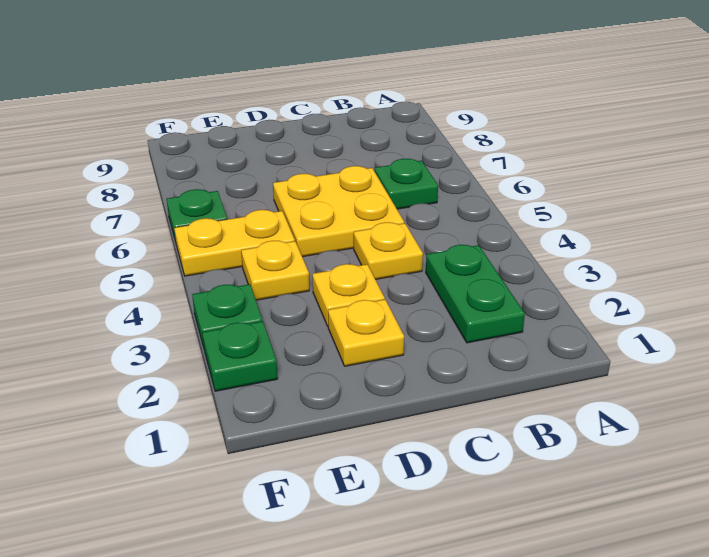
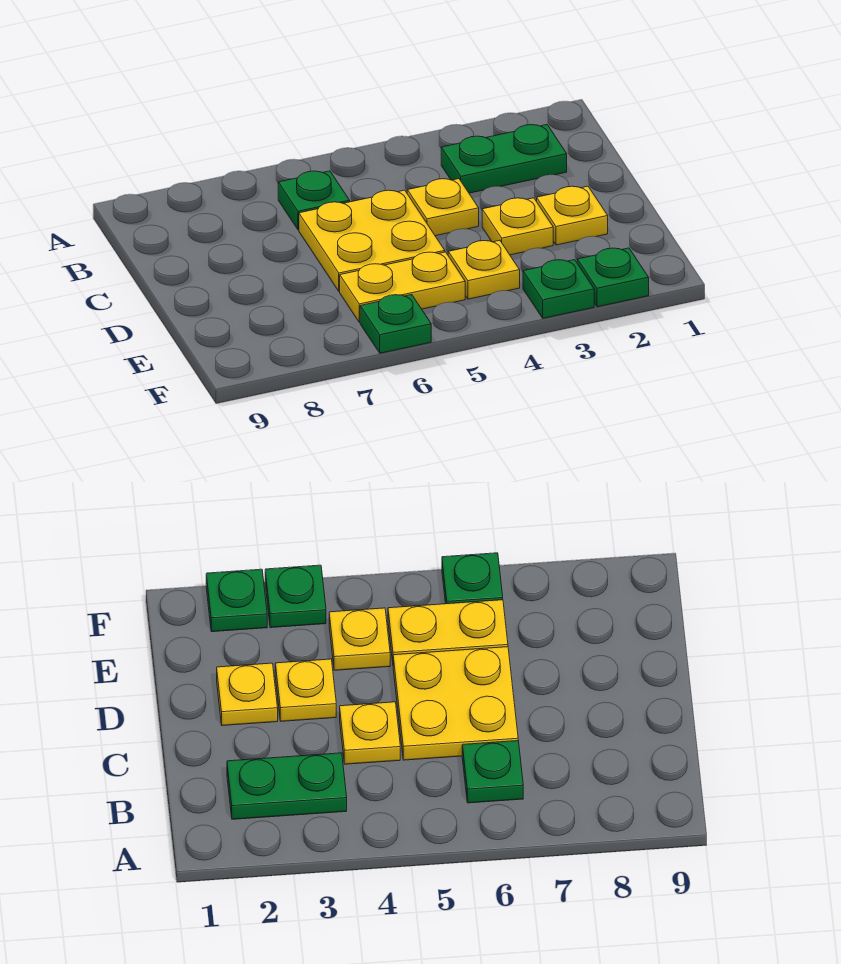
yellow 1x2 plate [174,210,295,276] -> yellow 1x2 plate turned to [340,252,465,322]

